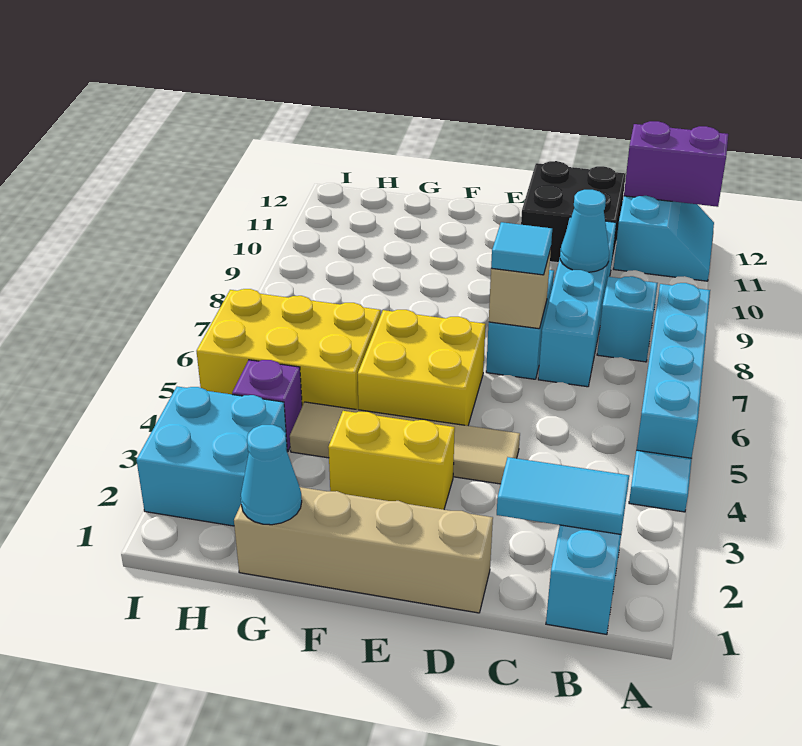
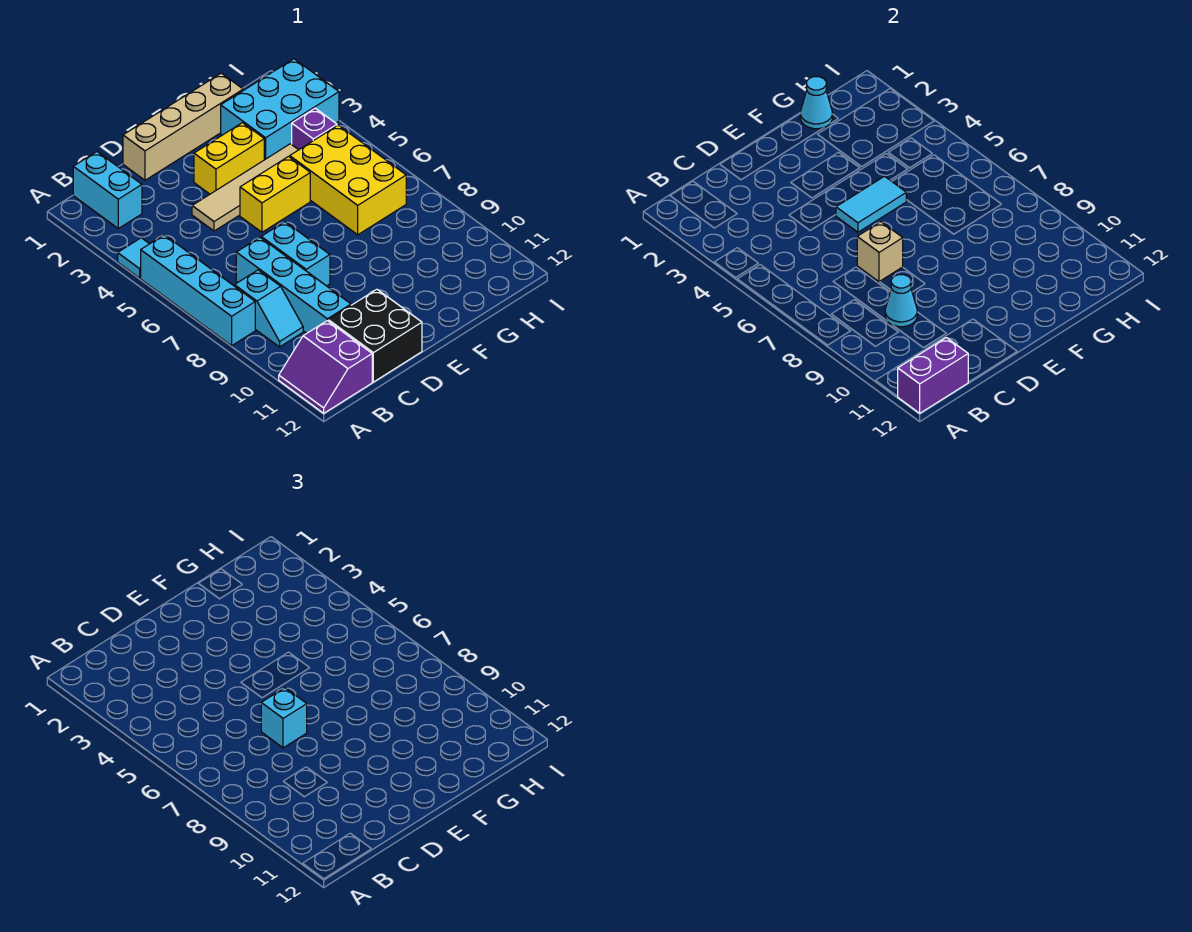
cyan 2x2 slope [614,196,714,281] -> purple 2x2 slope [279,321,372,413]
cyan 1x2 tile [497,457,629,534] -> cyan 1x2 tile moved to [836,176,906,232]
cyan 1x1 tile [491,222,552,275] -> cyan 1x1 brick [261,688,307,748]
yellow 2x2 brick [358,310,486,426] -> yellow 1x2 brick [240,157,310,232]
yellow 2x3 brick [197,289,380,410] -> yellow 2x3 brick turned to [290,125,406,235]
cyan 2x2 brick [137,387,287,526] -> cyan 2x3 brick [221,59,339,160]

